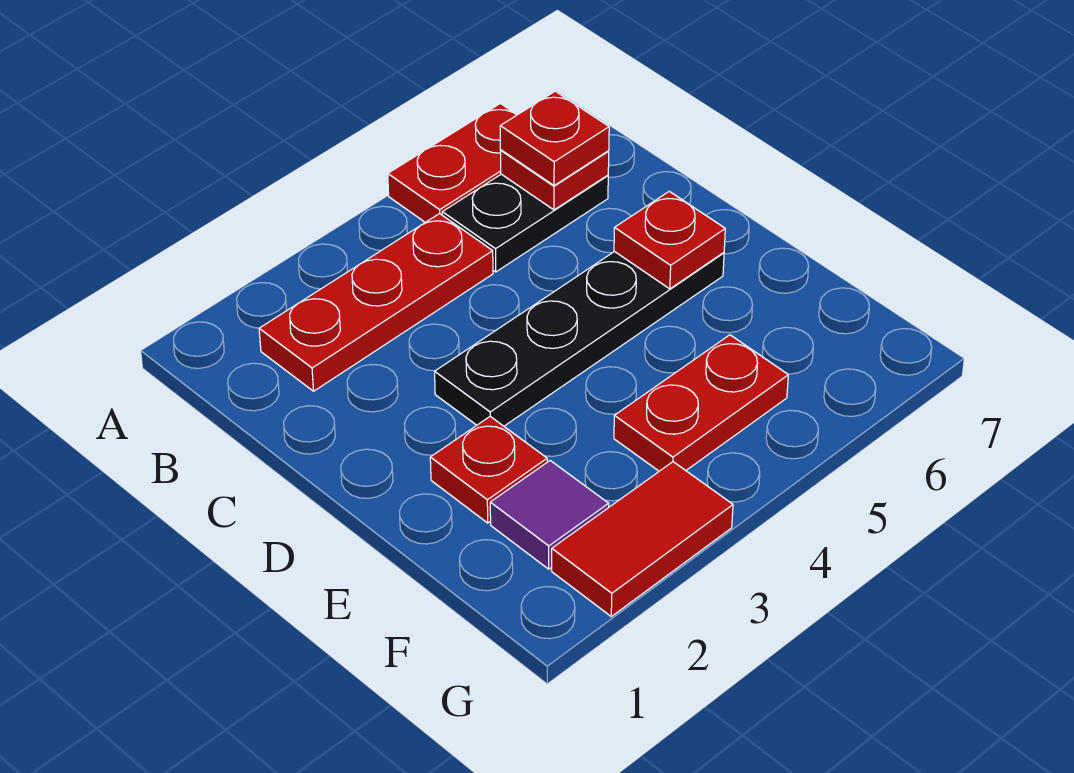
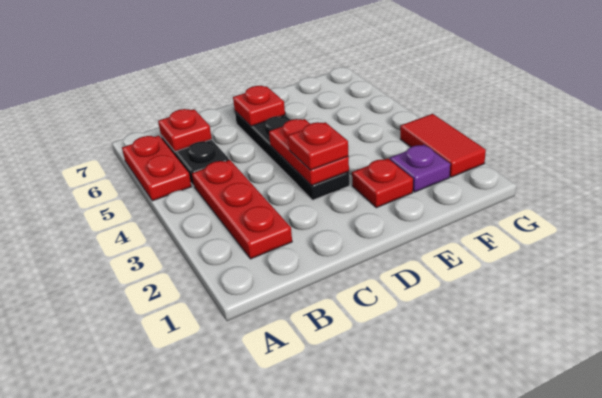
red 1x1 plate [500,91,609,186] -> red 1x1 plate moved to [288,122,349,170]
purple 1x1 tile [490,461,609,569] -> purple 1x1 plate [390,145,450,192]
red 1x2 plate [614,335,788,471] -> red 1x2 plate moved to [269,119,349,185]

